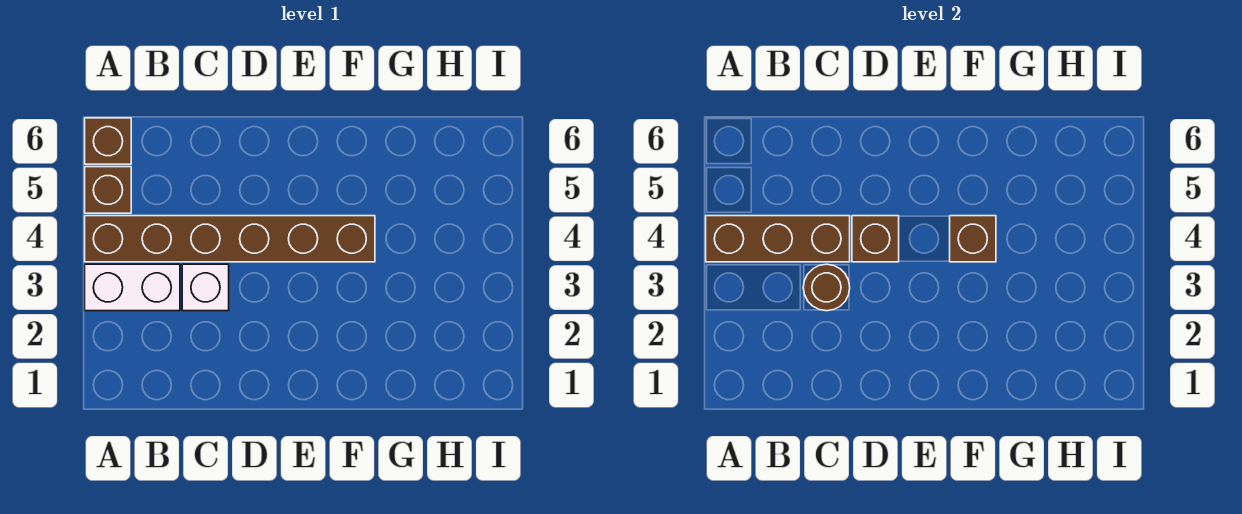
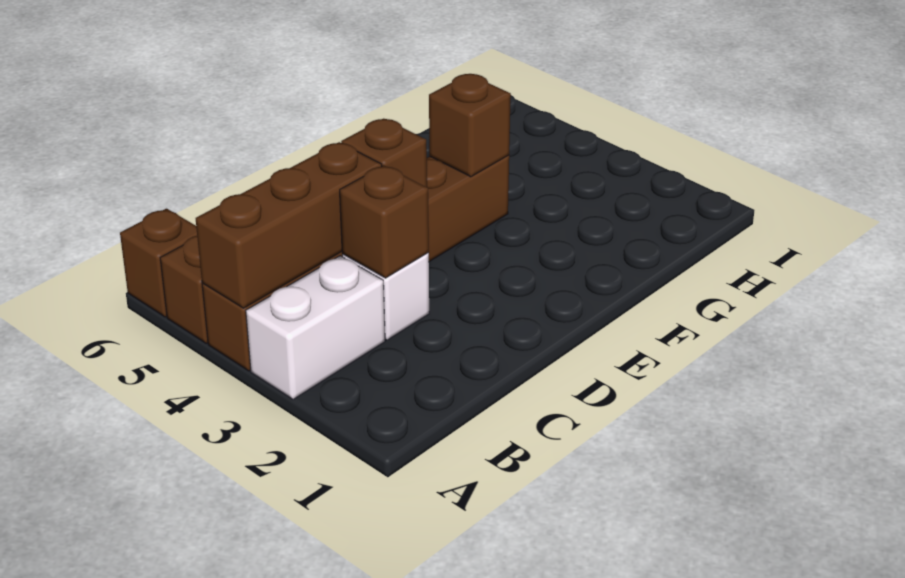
brown 1x1 round brick [803,264,850,311] -> brown 1x1 brick [340,165,429,278]

